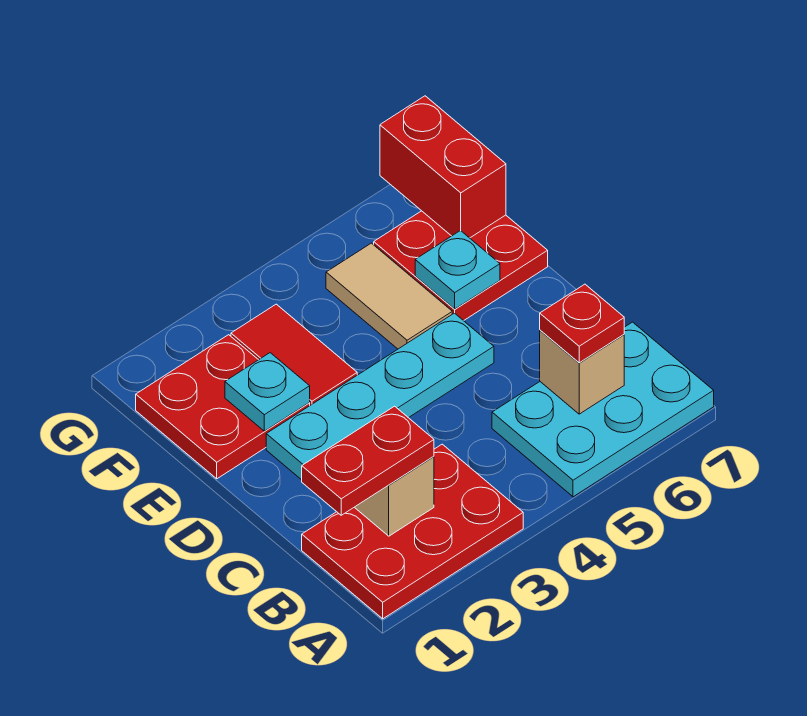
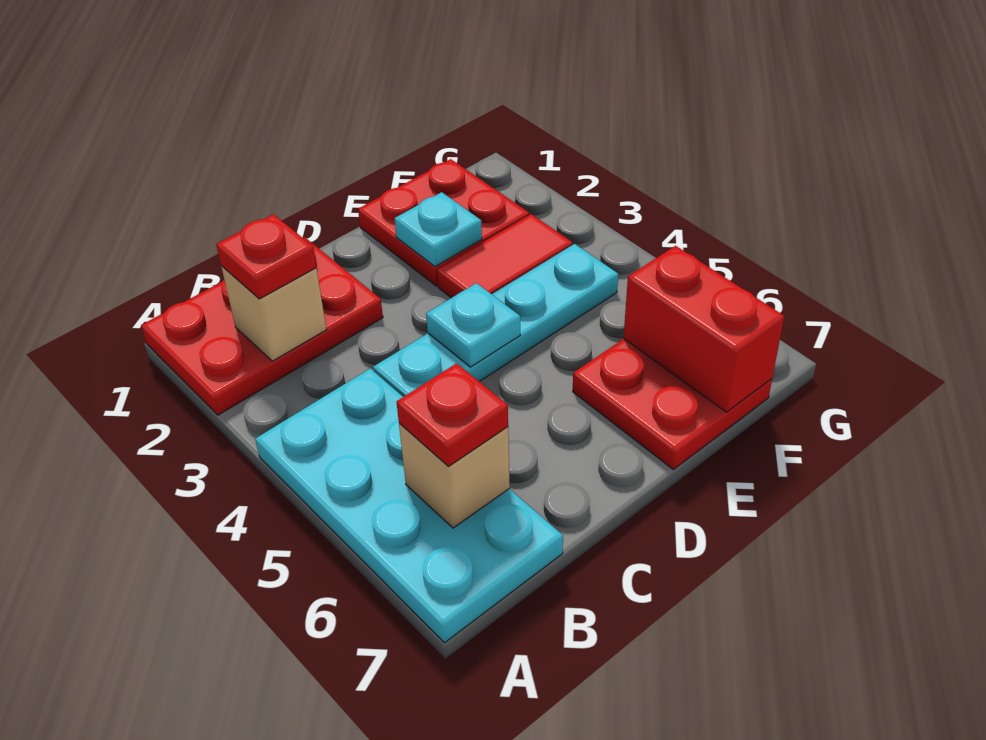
red 2x3 plate [302,444,523,619] -> red 2x3 plate turned to [141,237,383,415]
cyan 2x3 plate [492,322,714,497] -> cyan 2x4 plate [255,368,563,643]
red 1x2 plate [302,406,434,515] -> red 1x1 plate [216,214,316,299]
cyan 1x4 plate [266,313,494,480] -> cyan 1x4 plate turned to [373,244,618,397]
tan 1x2 tile [326,243,452,349] -> none
cyan 1x1 plate [415,230,500,309] -> cyan 1x1 plate moved to [426,283,520,367]
red 1x2 brick [380,96,506,238] -> red 1x2 brick turned to [624,246,784,412]

